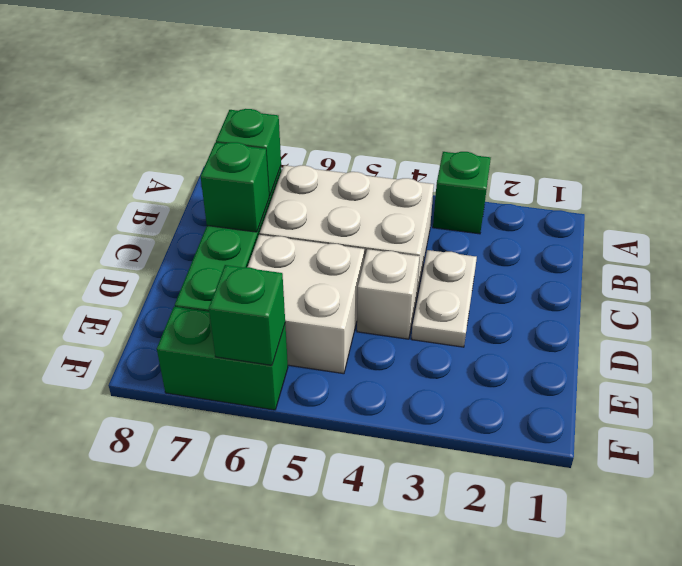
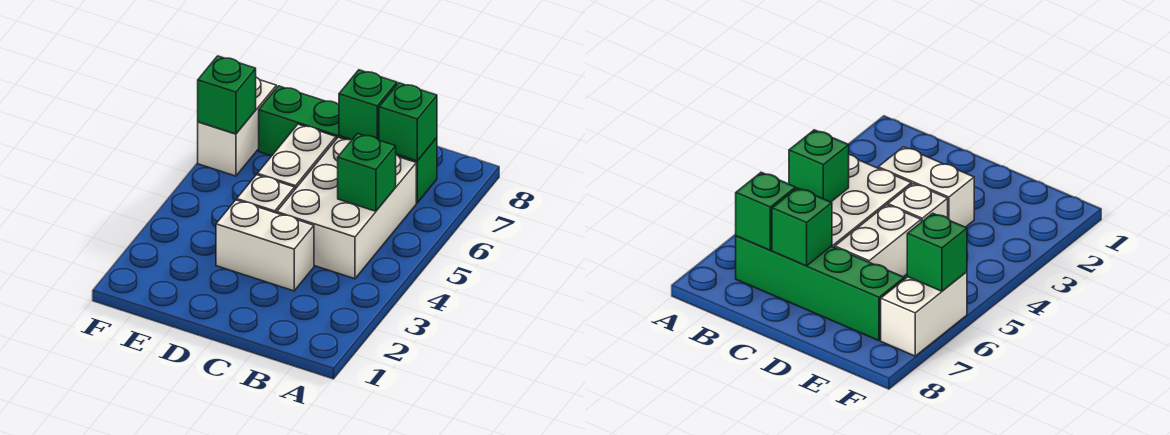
green 1x1 brick [433,152,491,234] -> green 1x1 brick moved to [338,133,396,211]
white 1x2 plate [412,250,477,347] -> white 1x2 brick [216,200,314,291]
white 2x2 brick [248,235,364,374] -> white 1x2 brick [257,124,336,189]
green 1x2 brick [157,307,288,410] -> white 1x2 brick [198,77,276,176]

